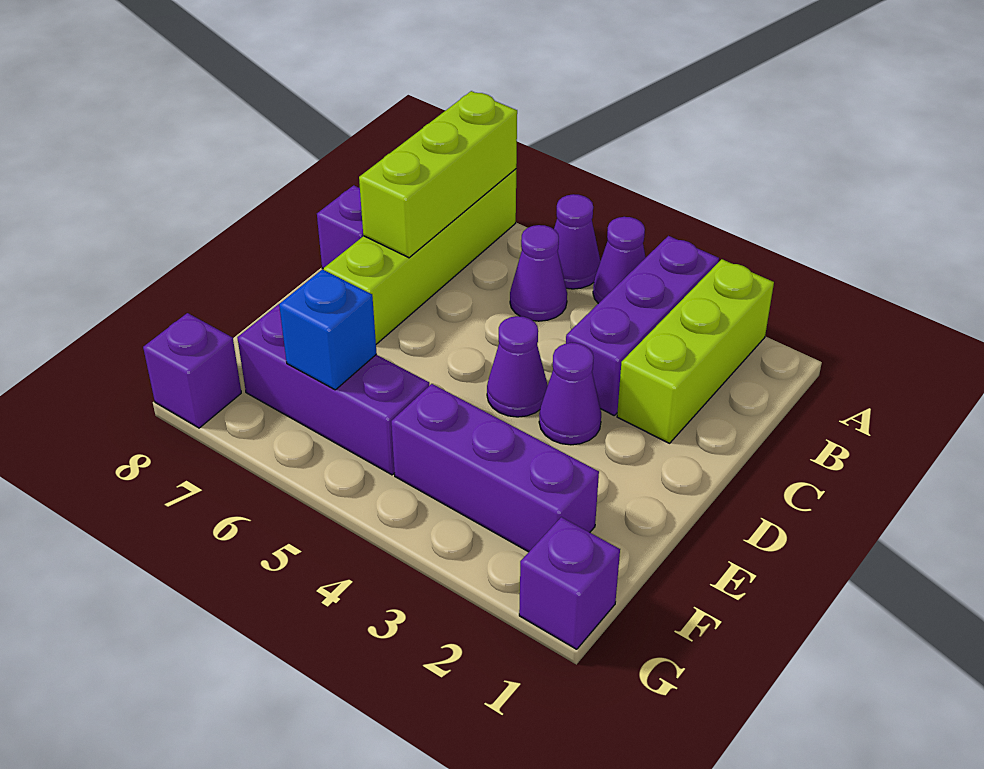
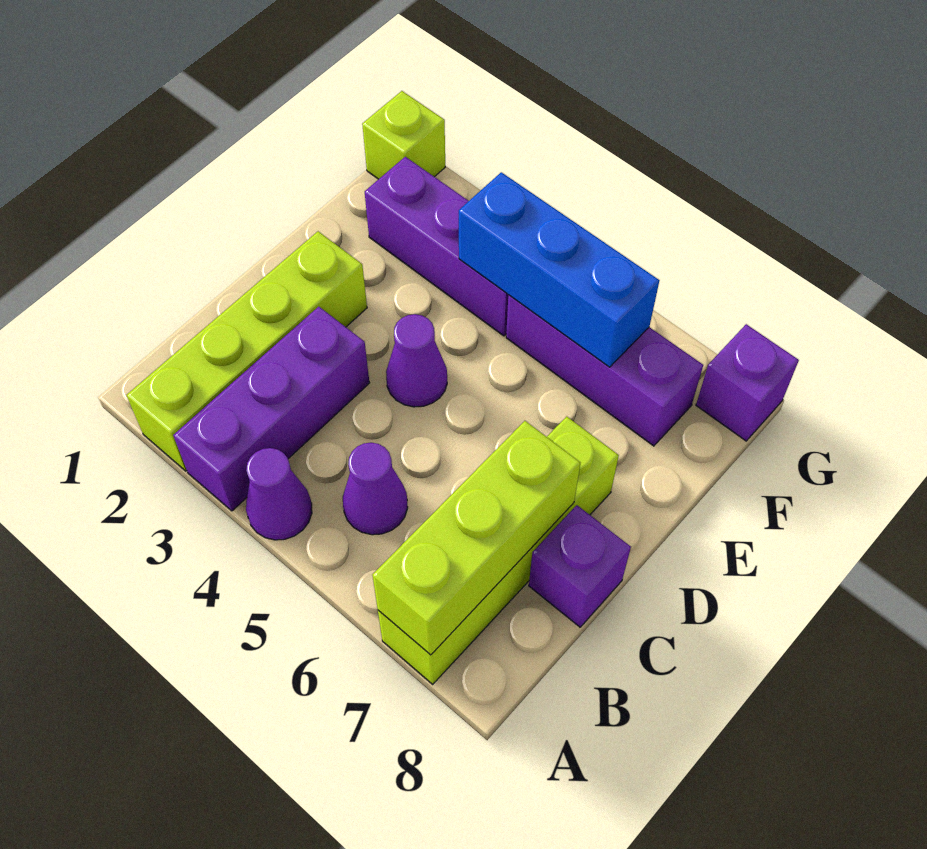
lime 1x3 brick [617,259,774,443] -> lime 1x4 brick [127,231,367,471]
purple 1x1 cone [554,194,600,289] -> none
purple 1x1 cone [539,343,601,445] -> none
blue 1x1 brick [279,269,377,390] -> blue 1x3 brick [459,172,659,367]
purple 1x1 brick [519,517,620,649] -> lime 1x1 brick [362,91,445,179]

